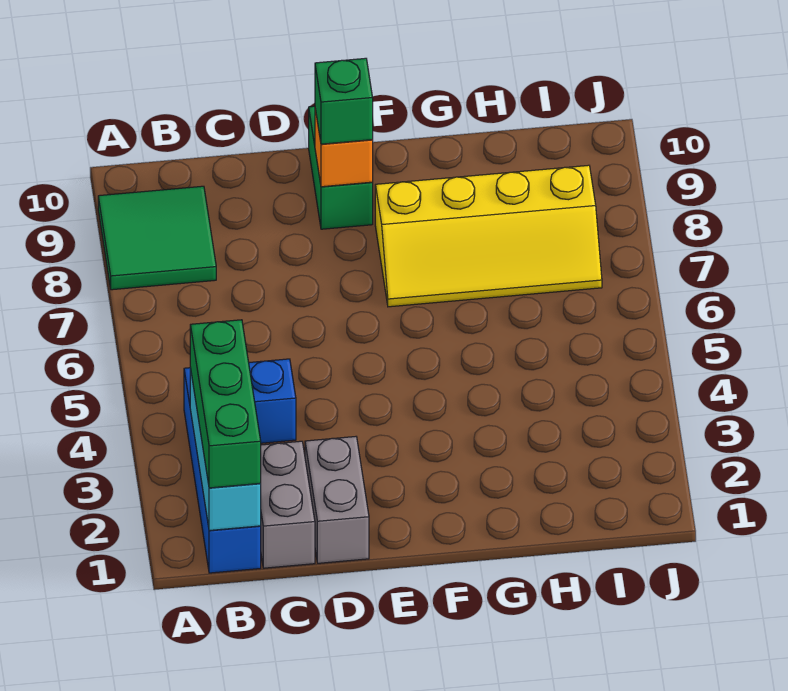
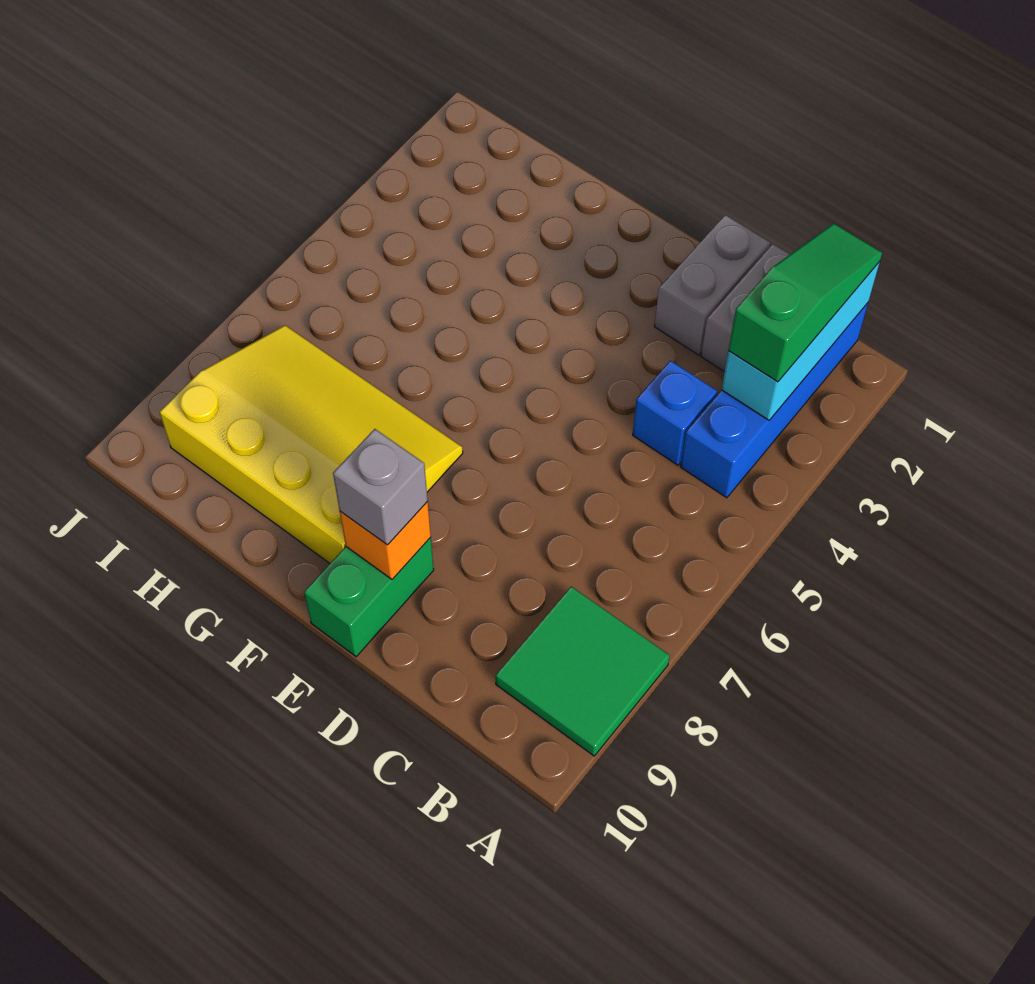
green 1x3 brick [190,320,261,488] -> green 1x3 slope [728,223,882,382]
green 1x1 brick [315,58,373,144] -> grey 1x1 brick [333,429,428,545]
yellow 2x4 slope [375,165,602,307] -> yellow 3x4 slope [160,325,463,563]

